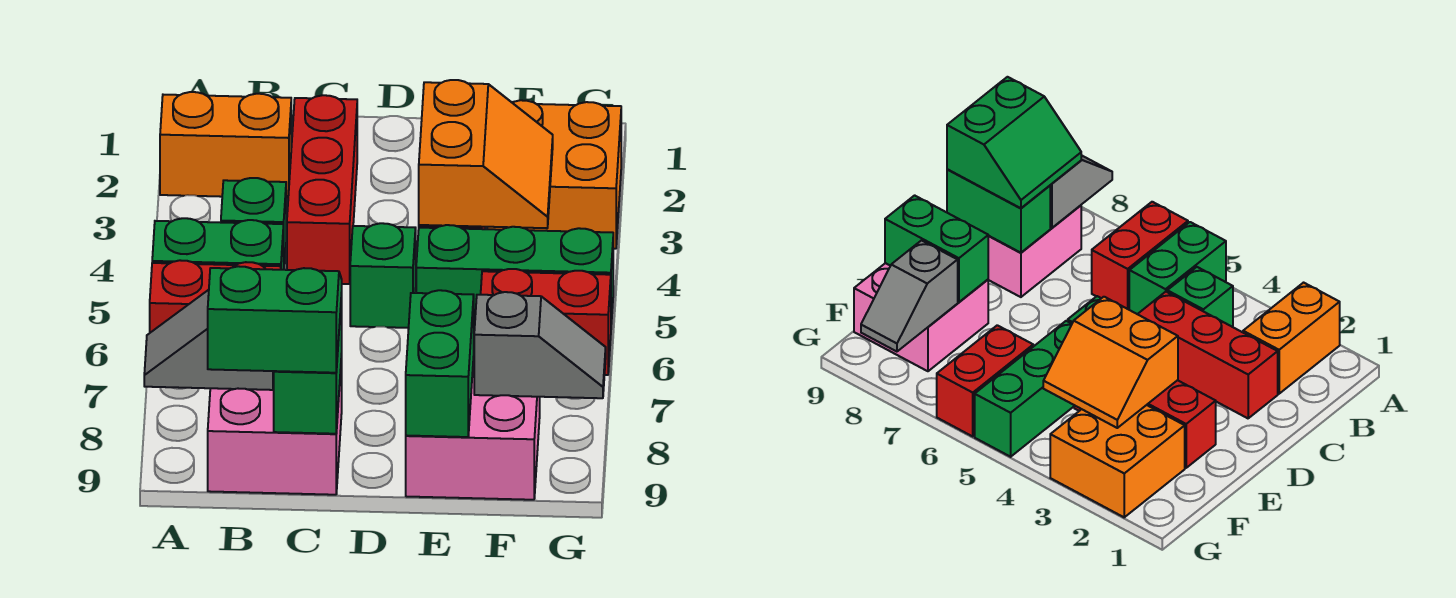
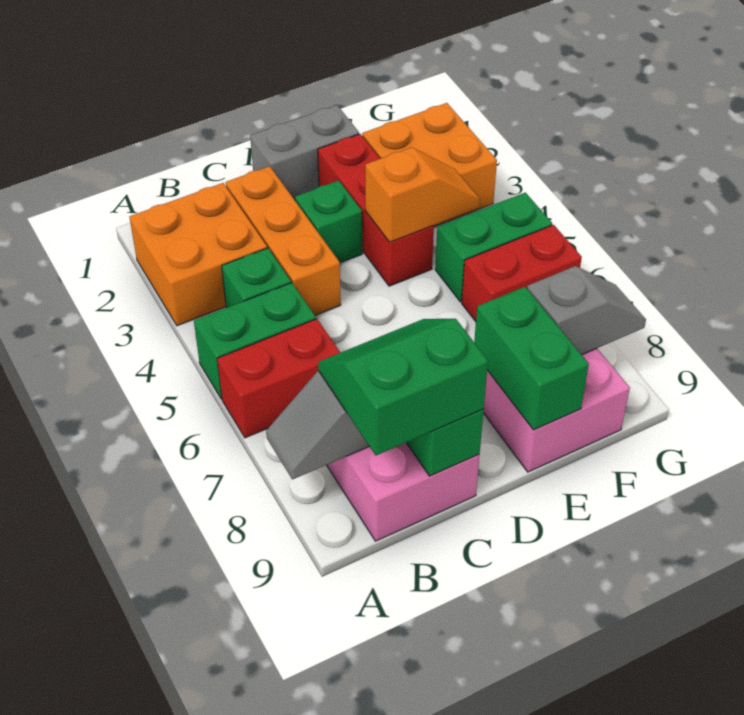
orange 1x2 brick [160,92,291,198] -> orange 2x2 brick [130,183,267,326]
red 1x3 brick [287,95,357,284] -> orange 1x3 brick [226,166,341,315]
none -> grey 1x2 brick [250,105,359,200]
green 1x1 brick [350,223,416,328] -> green 1x1 brick moved to [295,180,362,263]
orange 2x2 slope [419,80,553,228] -> orange 1x2 slope [365,147,480,242]
green 1x3 brick [416,225,613,330] -> green 1x2 brick [435,193,552,302]

